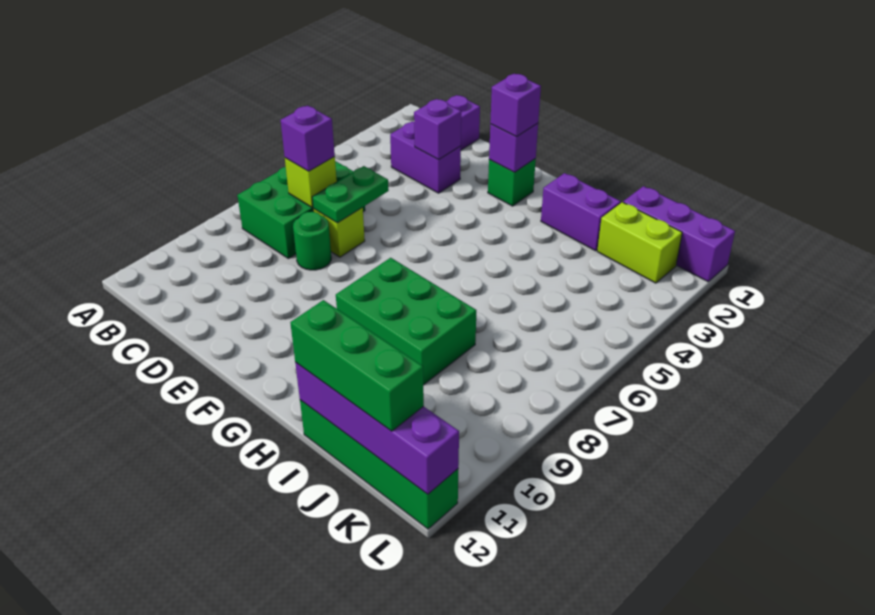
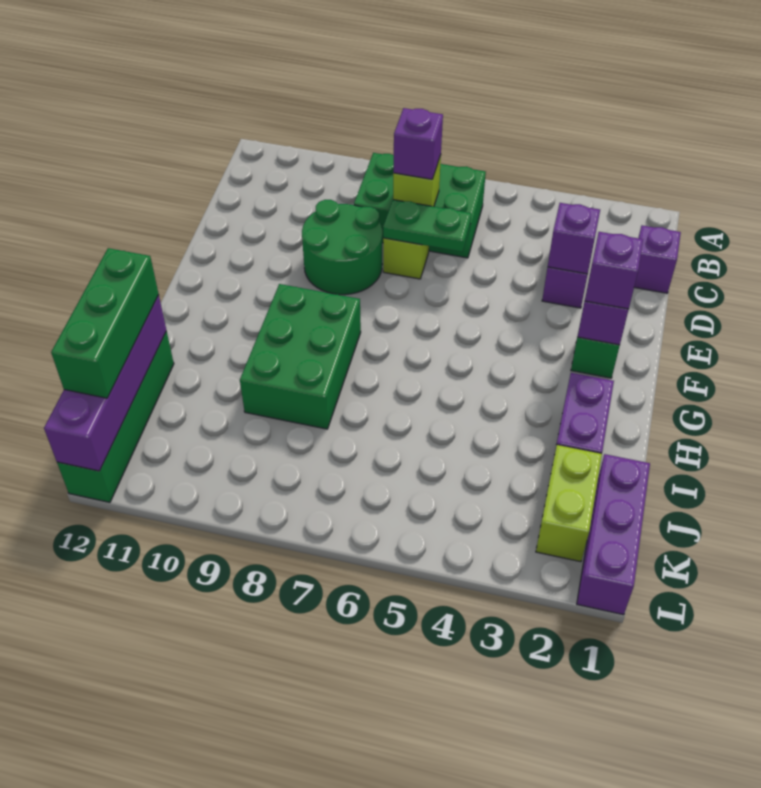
green 1x1 round brick [293,212,331,270] -> green 2x2 round brick [302,200,382,295]

